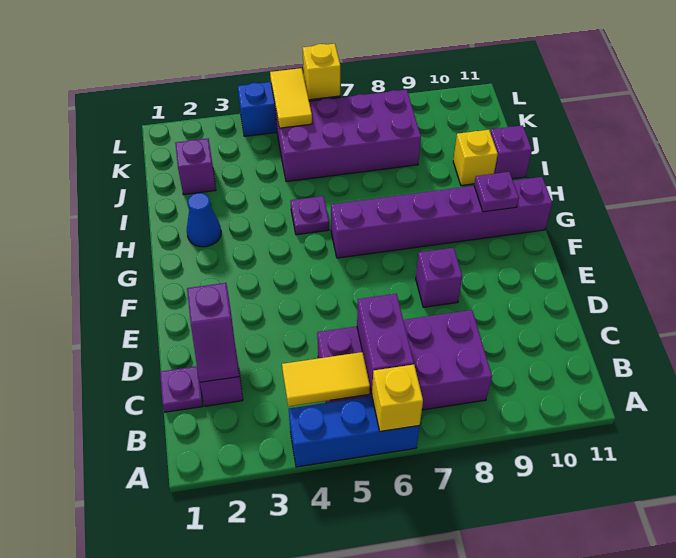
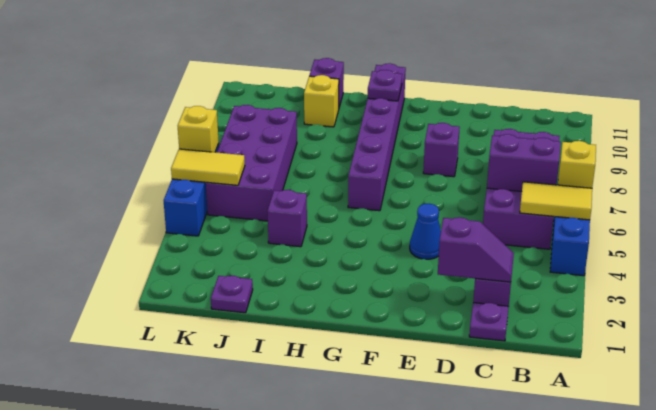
yellow 1x2 tile [282,352,370,407] -> yellow 1x2 tile turned to [520,182,592,220]
blue 1x1 cone [187,193,221,247] -> blue 1x1 cone moved to [410,203,441,259]
purple 1x1 plate [290,196,329,235] -> purple 1x1 plate moved to [211,276,253,313]
purple 1x1 brick [175,139,216,195] -> purple 1x1 brick moved to [268,190,307,247]

